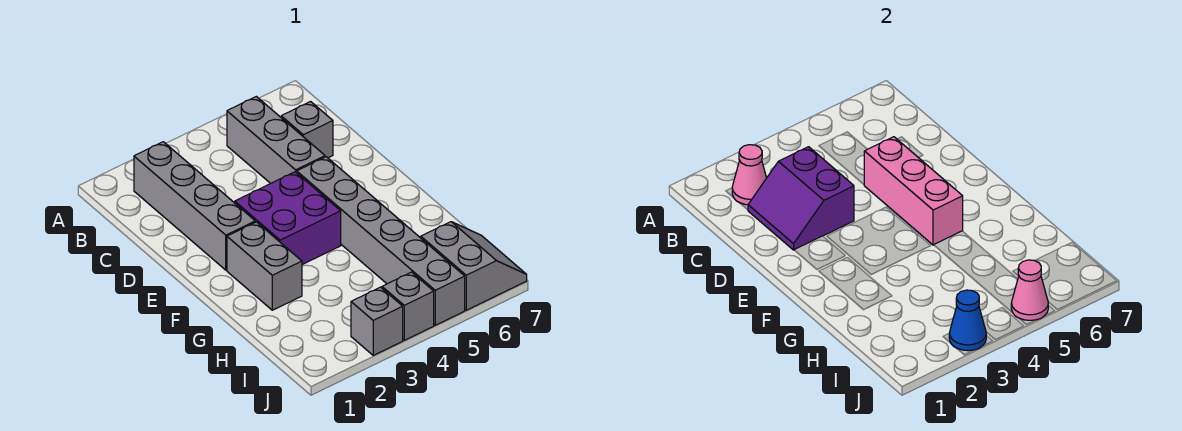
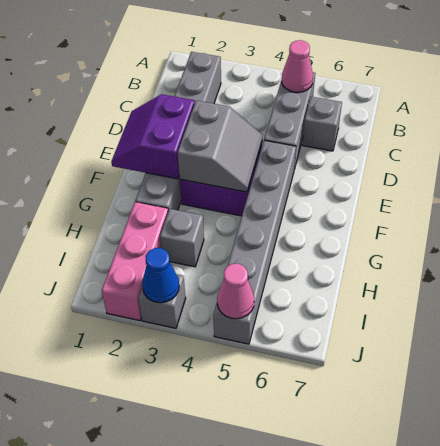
pink 1x1 cone [732,145,766,205] -> pink 1x1 cone moved to [282,40,313,92]
purple 2x2 slope [748,147,854,250] -> purple 2x2 slope moved to [111,94,194,179]
pink 1x3 brick [864,137,963,245] -> pink 1x3 brick moved to [102,202,168,321]
grey 2x2 slope [421,222,527,310] -> grey 2x2 slope moved to [178,101,262,192]
grey 1x1 brick [382,272,434,340] -> grey 1x1 brick moved to [160,209,204,267]

